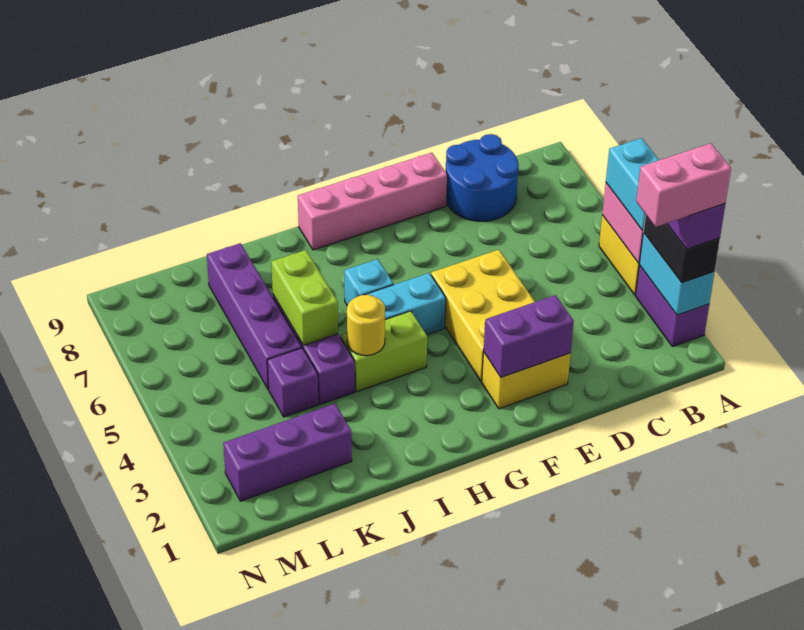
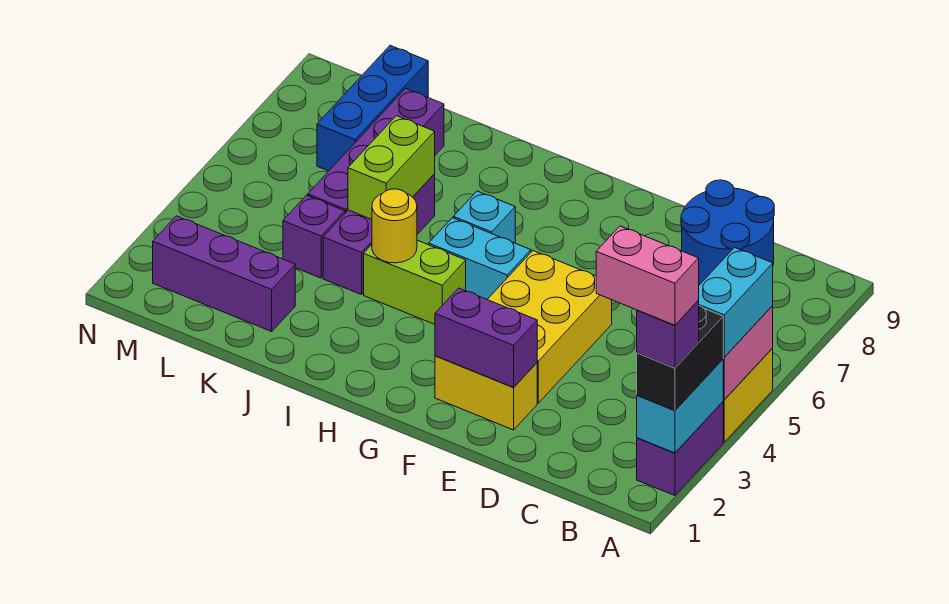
pink 1x4 brick [298,153,448,250] -> none
none -> blue 1x3 brick [317,46,428,171]

